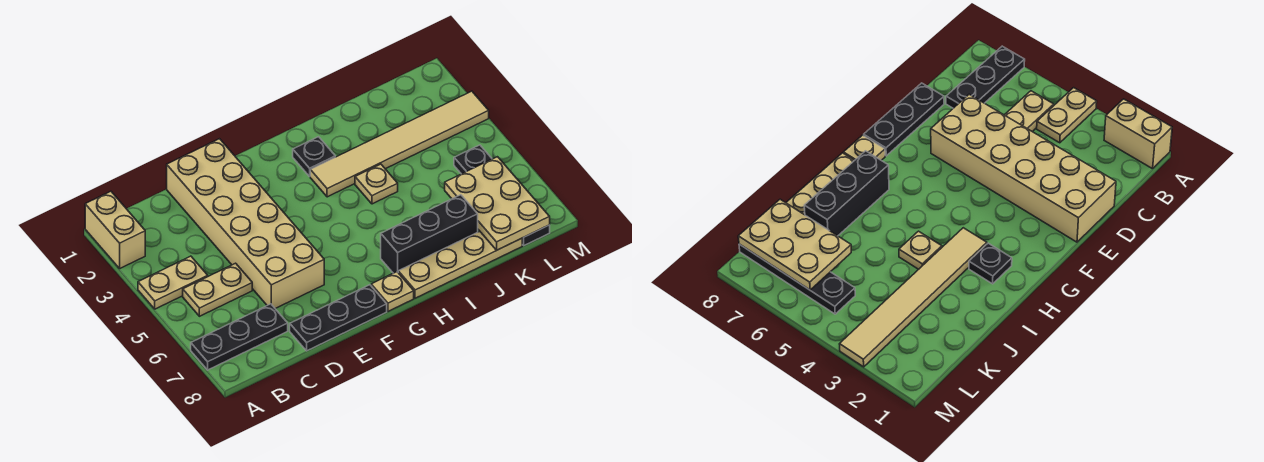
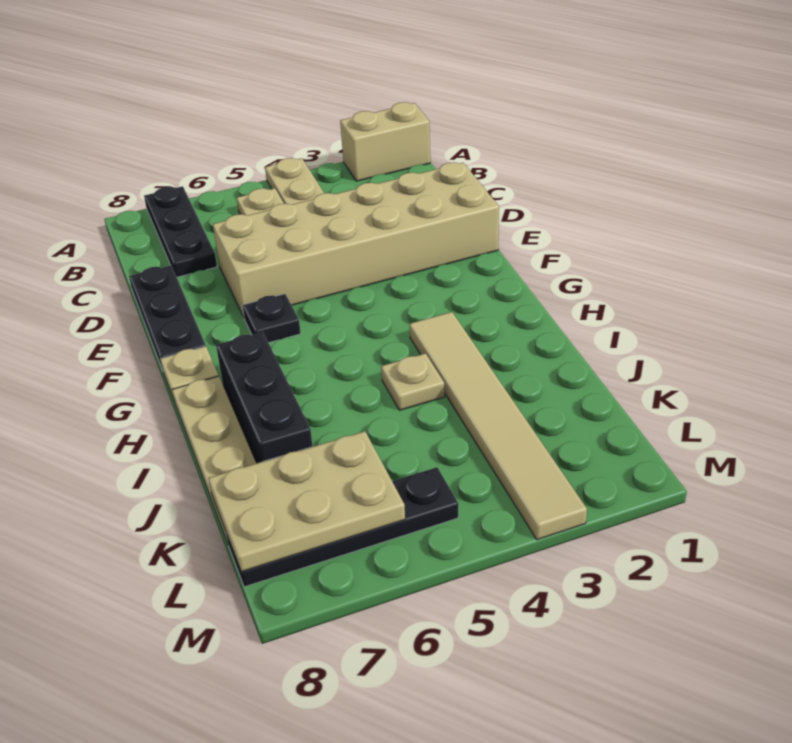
black 1x1 plate [293,137,335,176] -> black 1x1 plate moved to [242,294,301,343]

